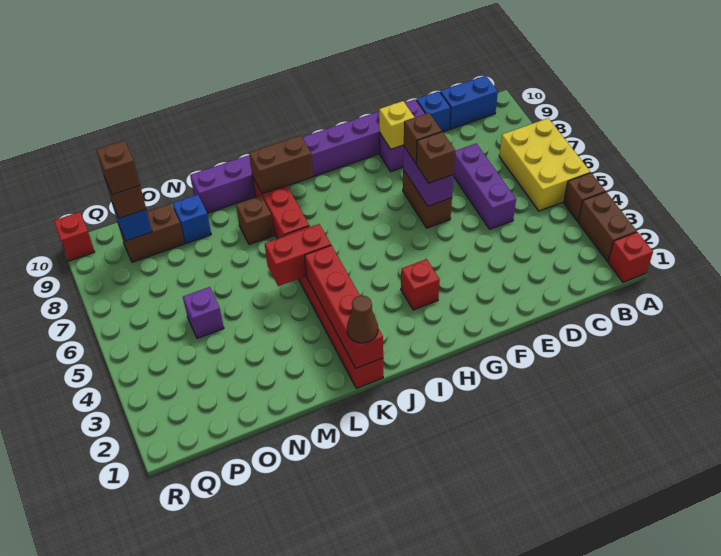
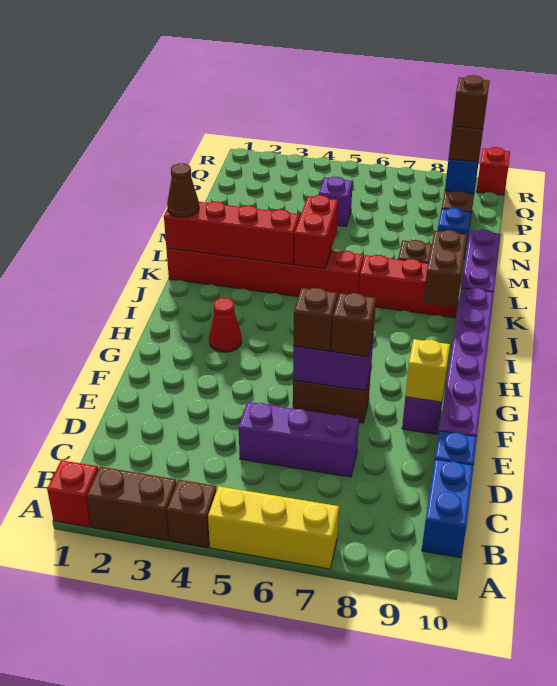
yellow 2x3 brick [499,118,590,211] -> yellow 1x3 brick [208,486,339,569]
red 1x1 brick [401,259,440,310] -> red 1x1 cone [209,298,242,352]

